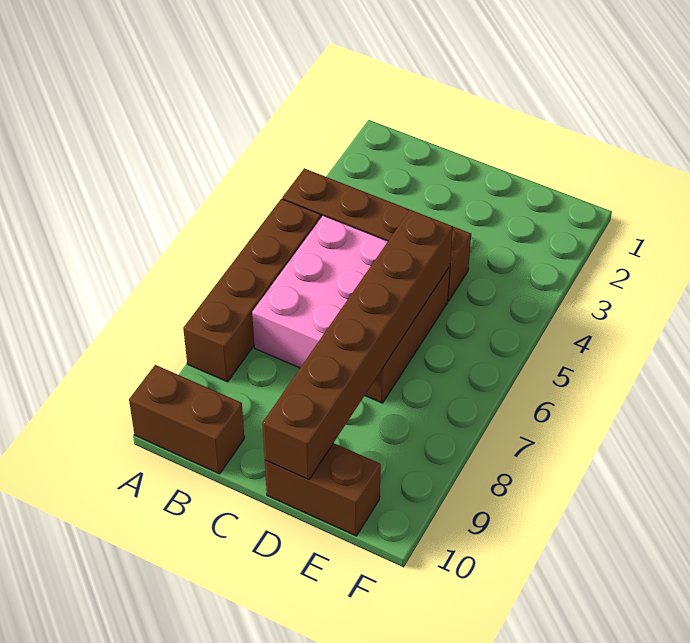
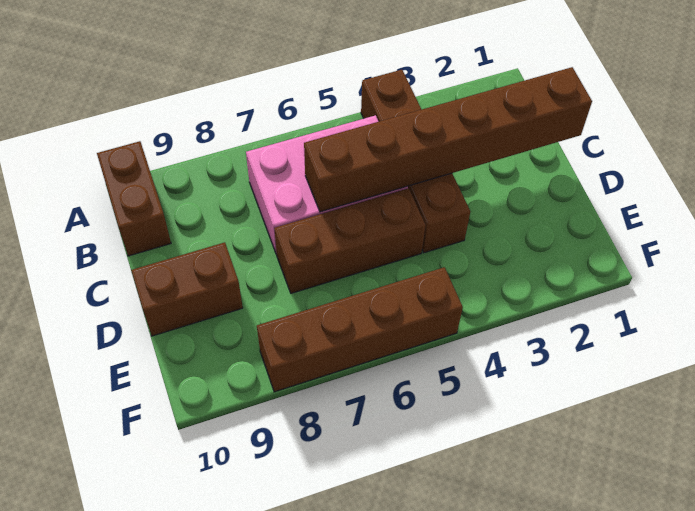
brown 1x4 brick [183,199,321,382] -> brown 1x4 brick moved to [257,267,463,392]
brown 1x6 brick [262,210,453,480] -> brown 1x6 brick moved to [304,67,592,212]
brown 1x2 brick [265,443,381,536] -> brown 1x2 brick turned to [131,242,243,336]

